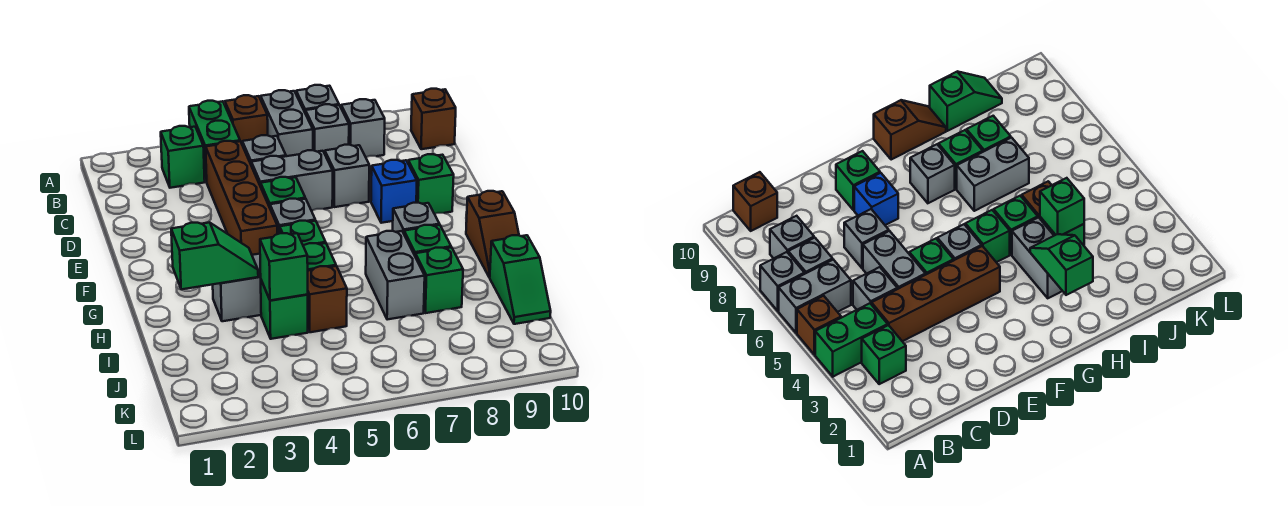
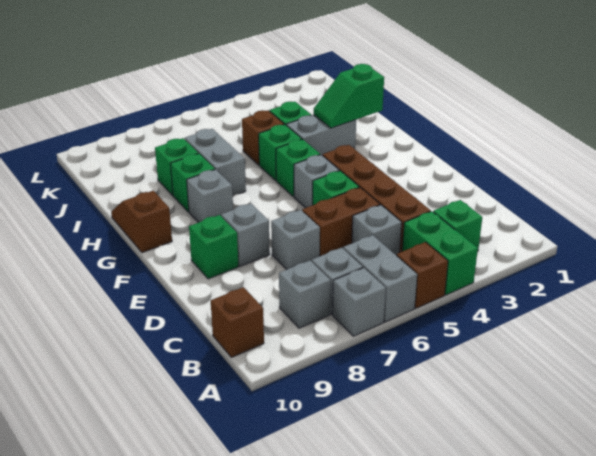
grey 1x2 brick [251,150,333,211] -> brown 1x2 brick [302,187,380,256]
blue 1x1 brick [371,160,417,223] -> grey 1x1 brick [221,204,270,266]
green 1x1 brick [260,233,308,300] -> none
green 1x2 slope [490,235,551,324] -> none

